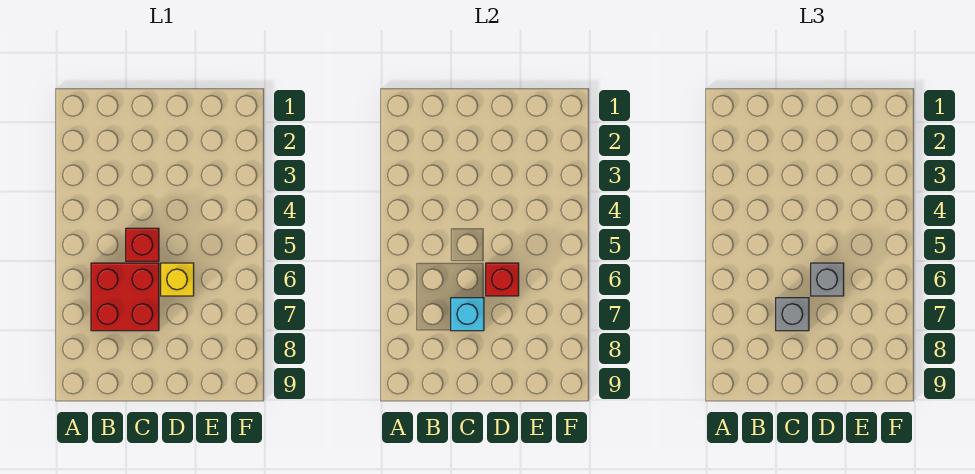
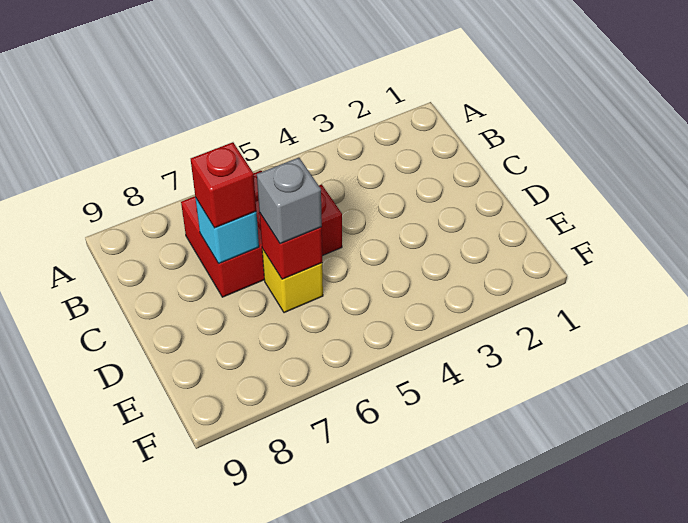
grey 1x1 brick [776,298,809,331] -> red 1x1 brick [191,142,256,228]

